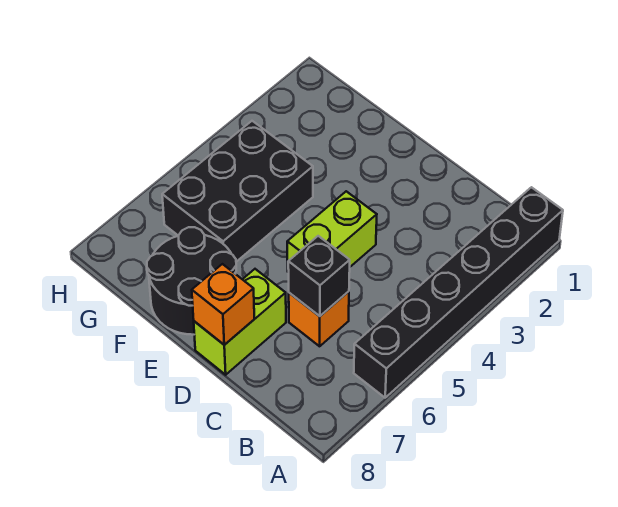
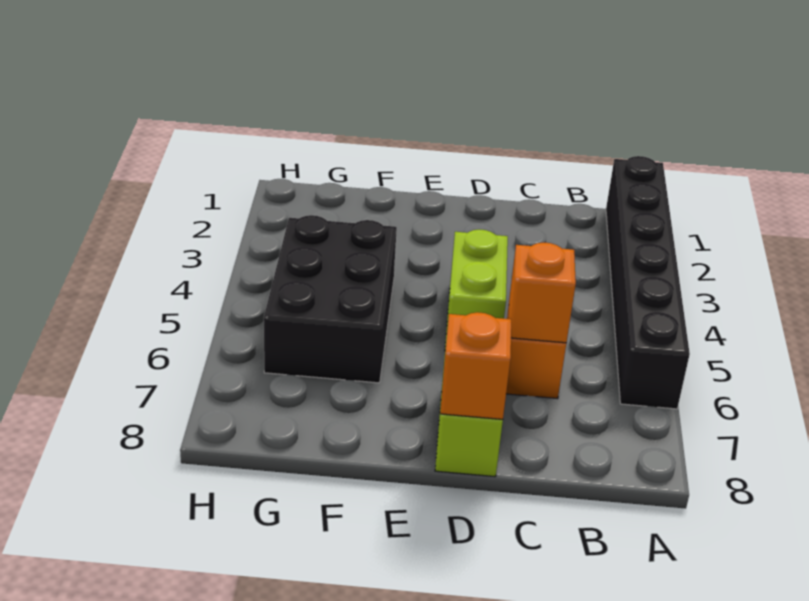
black 1x1 brick [288,236,350,316] -> orange 1x1 brick [509,242,576,343]
black 2x2 round brick [147,227,236,335] -> none

